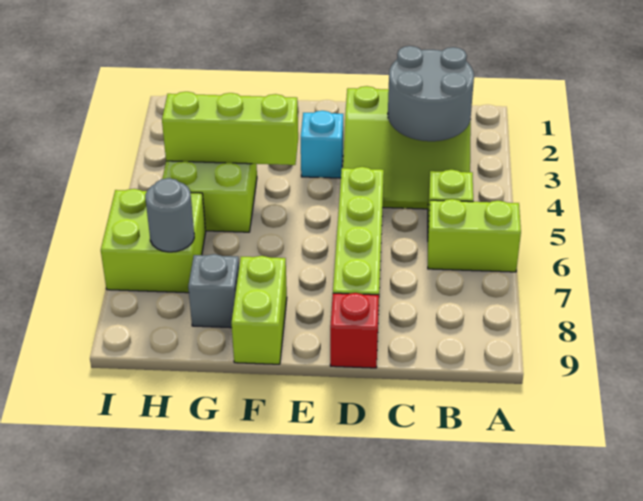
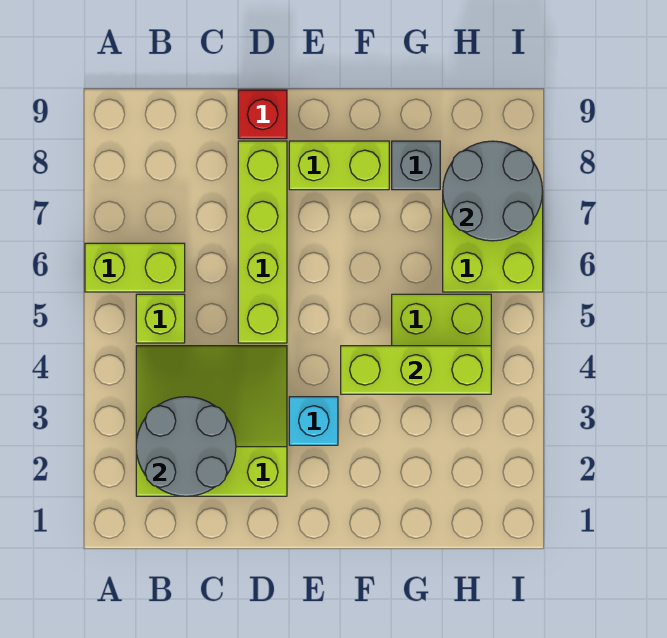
lime 1x2 brick [231,256,287,364] -> lime 1x2 brick turned to [289,141,389,190]
grey 1x1 round brick [145,178,194,252] -> grey 2x2 round brick [443,141,543,241]

